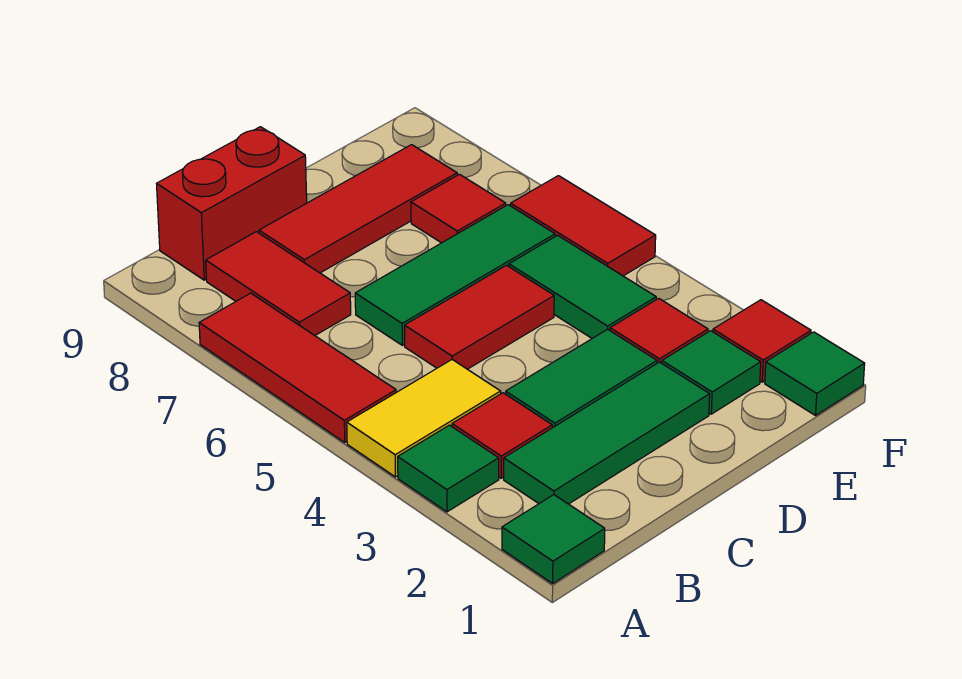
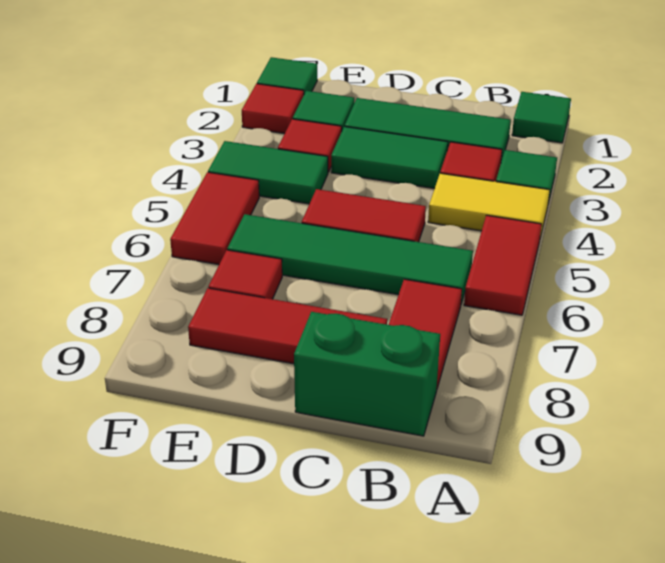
red 1x3 tile [199,293,396,442] -> red 1x2 tile [464,215,542,315]
red 1x2 brick [157,127,307,280] -> green 1x2 brick [294,312,440,436]
green 1x3 tile [355,205,555,345] -> green 1x4 tile [227,214,473,303]
green 1x2 tile [509,235,656,338] -> green 1x2 tile turned to [208,141,328,204]

